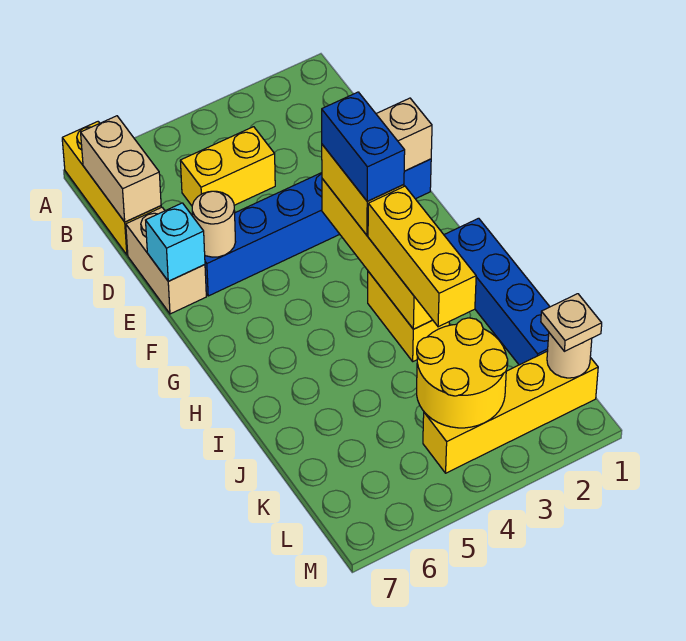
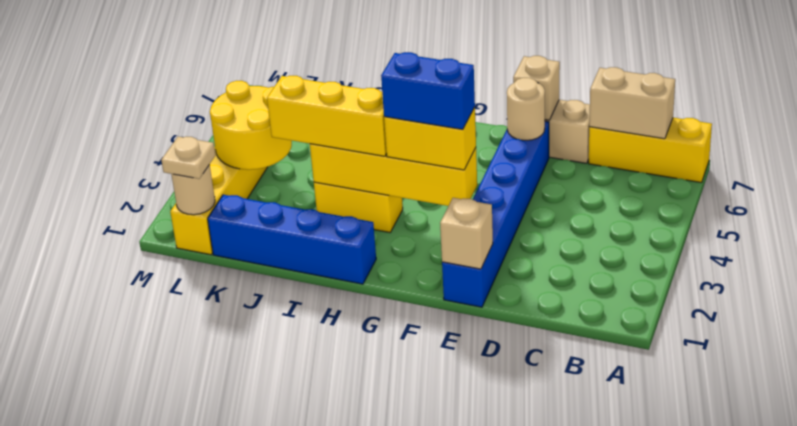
yellow 1x2 brick [180,127,275,206] -> none
cyan 1x1 brick [146,203,205,281] -> tan 1x1 brick [513,56,560,120]

